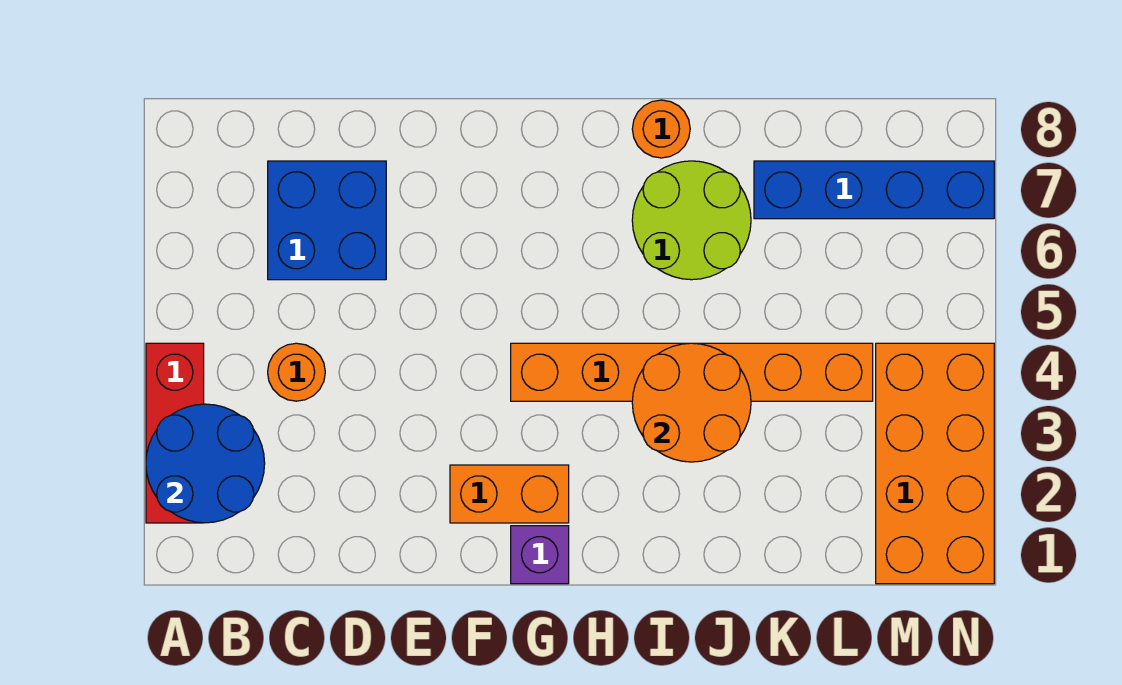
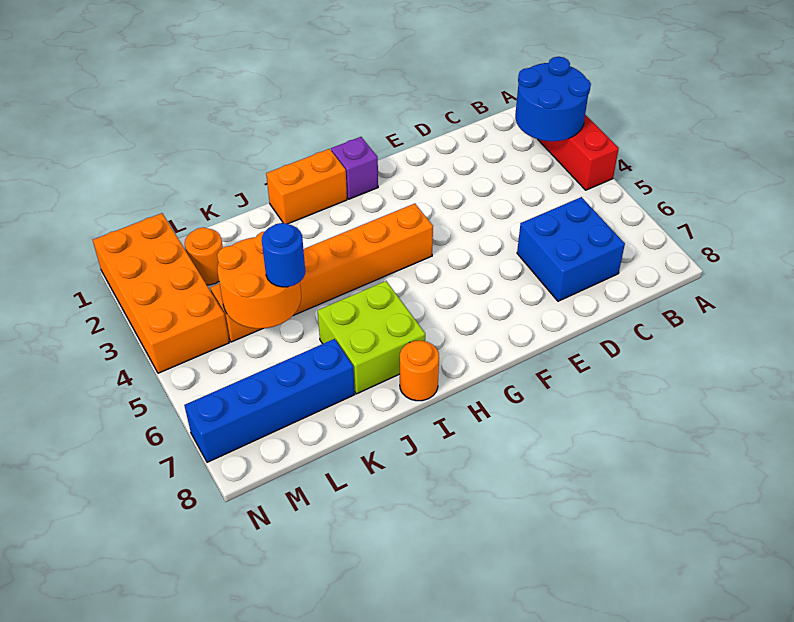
orange 1x1 round brick [268,343,325,401] -> orange 1x1 round brick moved to [185,227,223,285]
orange 1x2 brick [450,465,569,523] -> orange 1x2 brick moved to [266,149,347,224]
orange 2x2 round brick [632,343,751,462] -> orange 2x2 round brick moved to [217,231,301,329]
lime 2x2 round brick [632,161,751,280] -> lime 2x2 brick [318,281,425,394]
none -> blue 1x1 round brick [262,223,305,287]

